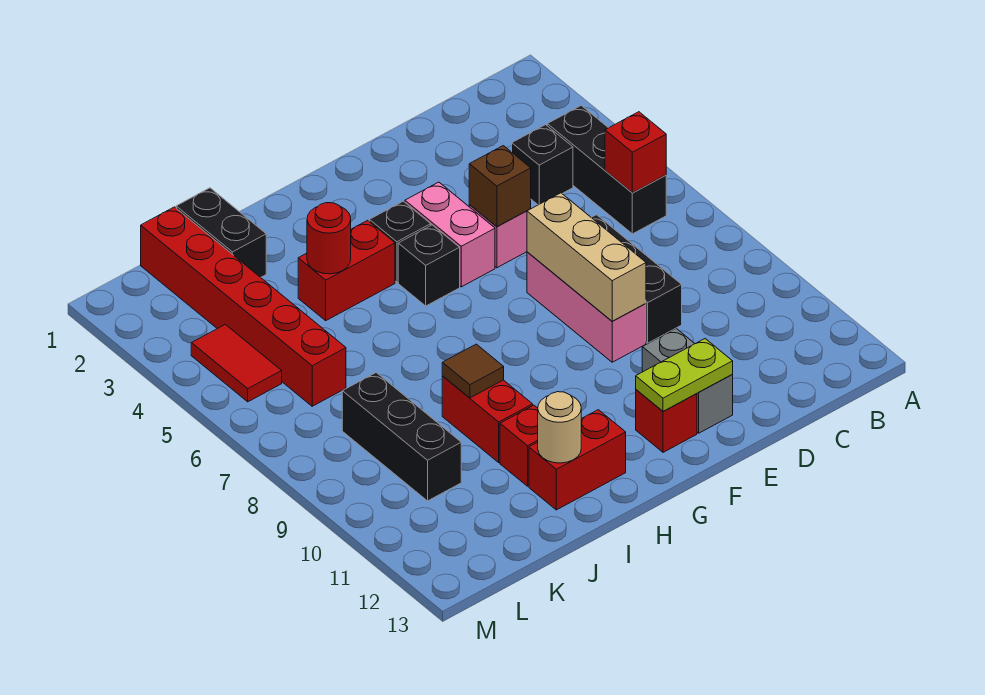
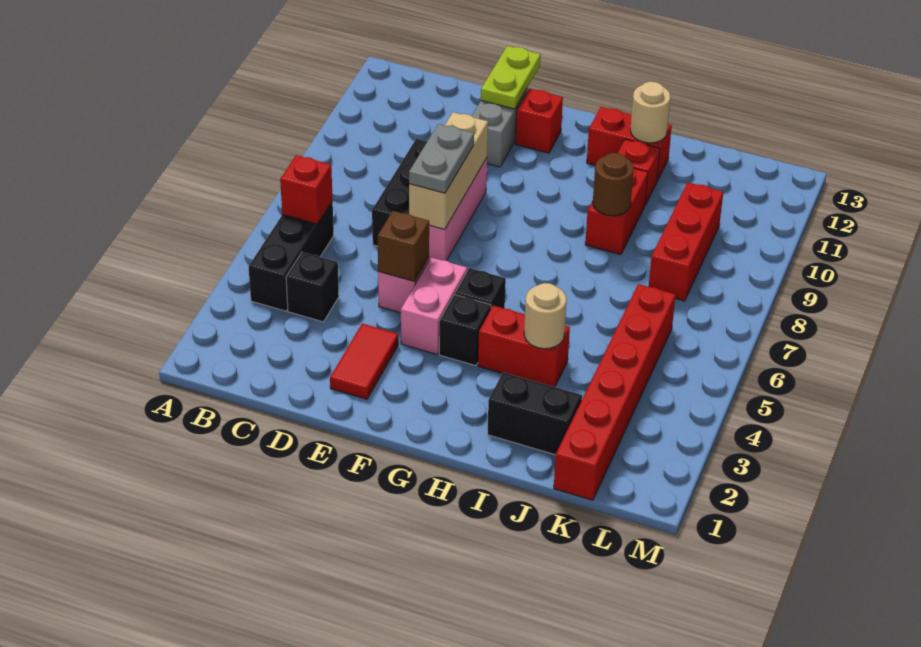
none -> grey 1x2 plate [409,124,474,193]
lime 1x2 plate [636,339,733,411] -> lime 1x2 plate turned to [481,46,541,109]
red 1x1 round brick [307,203,351,274] -> tan 1x1 round brick [524,283,567,349]
brown 1x1 tile [442,344,504,398] -> brown 1x1 round brick [593,153,634,216]
black 1x2 brick [176,188,266,277] -> black 1x2 brick turned to [487,373,582,455]
black 1x3 brick [342,373,461,501] -> red 1x3 brick [649,182,723,301]
red 1x2 tile [191,324,282,402] -> red 1x2 tile moved to [330,324,398,399]

